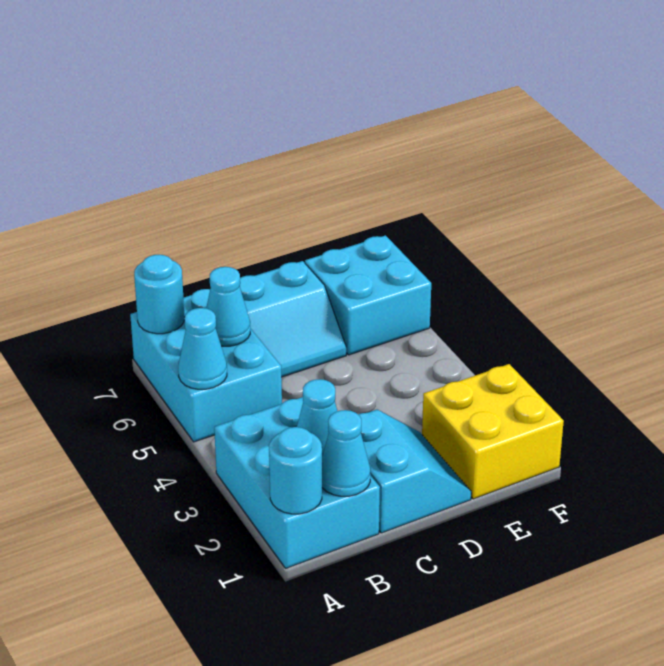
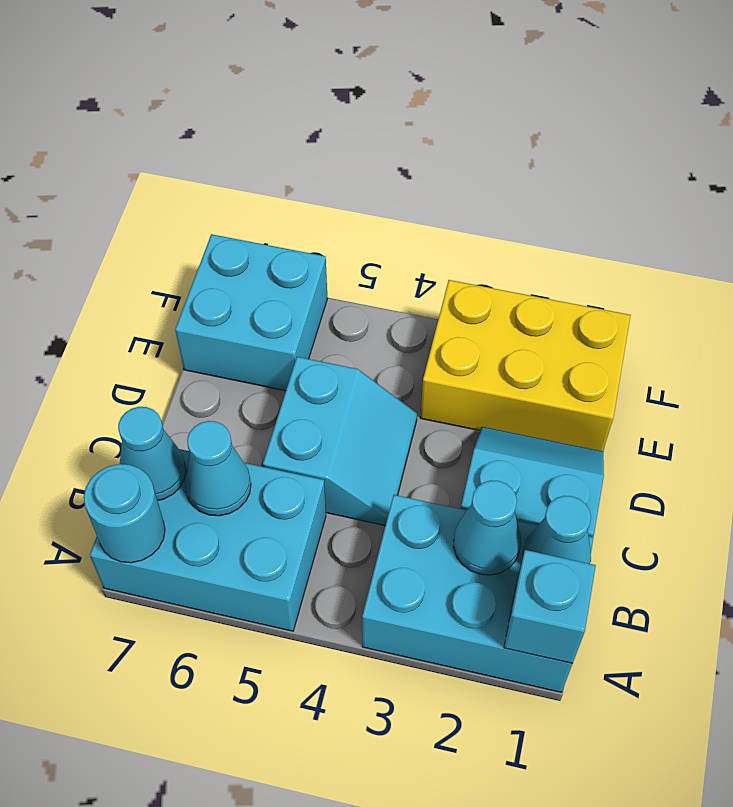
cyan 1x1 round brick [269,427,322,514] -> cyan 1x1 brick [504,550,596,663]
cyan 1x1 cone [178,308,227,389] -> cyan 1x1 cone moved to [118,407,186,501]
cyan 2x2 slope [240,261,346,377] -> cyan 2x2 slope moved to [263,357,417,526]
yellow 2x2 brick [422,364,564,499] -> yellow 2x3 brick [420,280,631,451]

